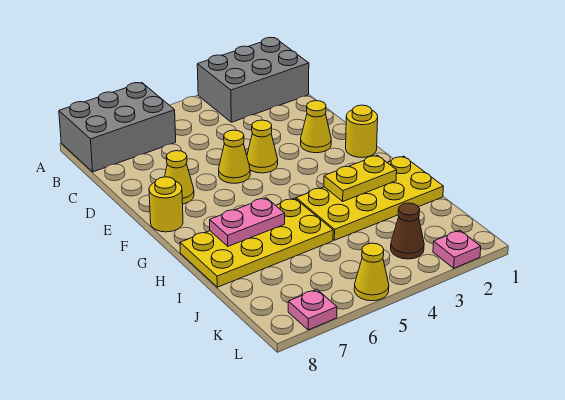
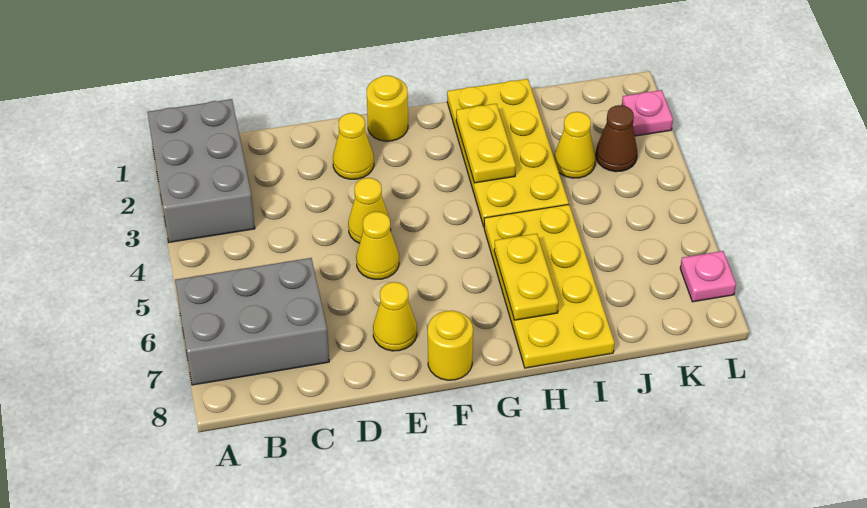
grey 2x3 brick [59,83,176,172] -> grey 2x3 brick turned to [175,258,329,385]
pink 1x2 plate [210,198,285,246] -> yellow 1x2 plate [494,234,558,320]
yellow 1x1 cone [354,243,389,301] -> yellow 1x1 cone moved to [554,112,595,178]

